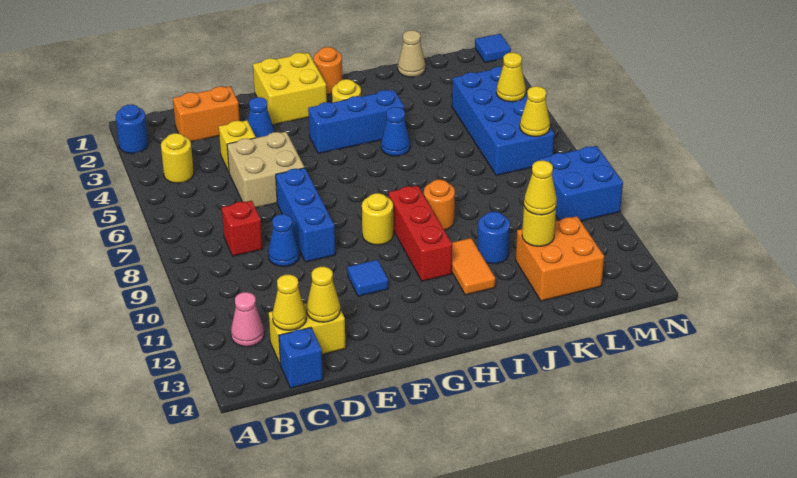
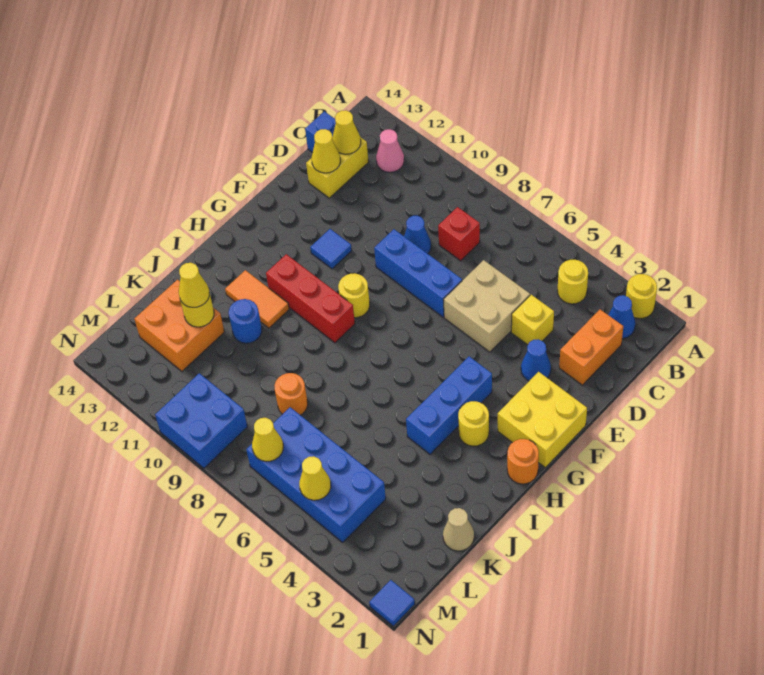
blue 1x1 round brick [116,104,148,154] -> yellow 1x1 round brick [626,274,657,318]
blue 1x1 cone [381,107,410,156] -> blue 1x1 cone moved to [608,295,635,339]
orange 1x1 round brick [424,180,455,230] -> orange 1x1 round brick moved to [274,373,308,415]

